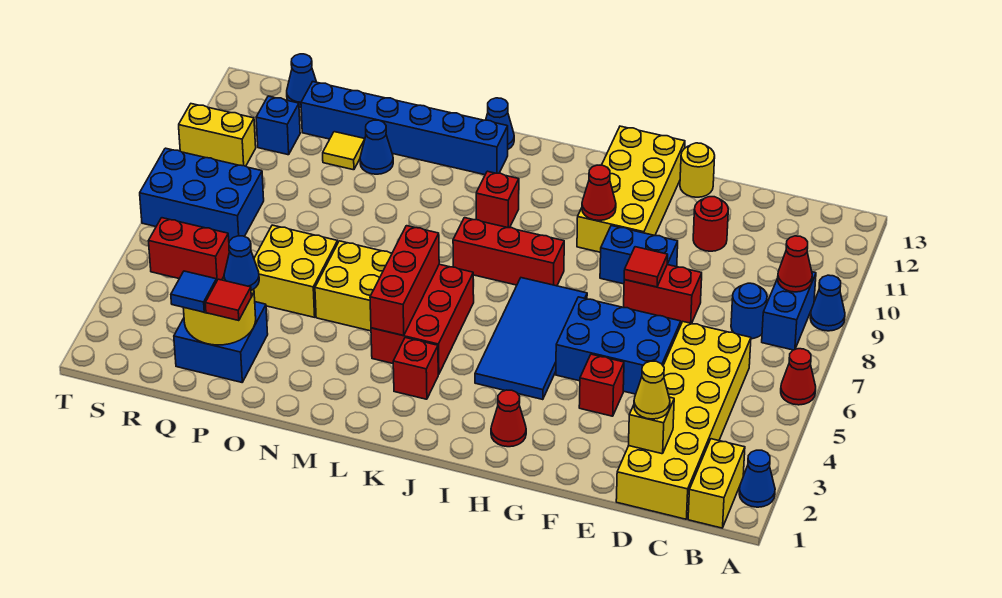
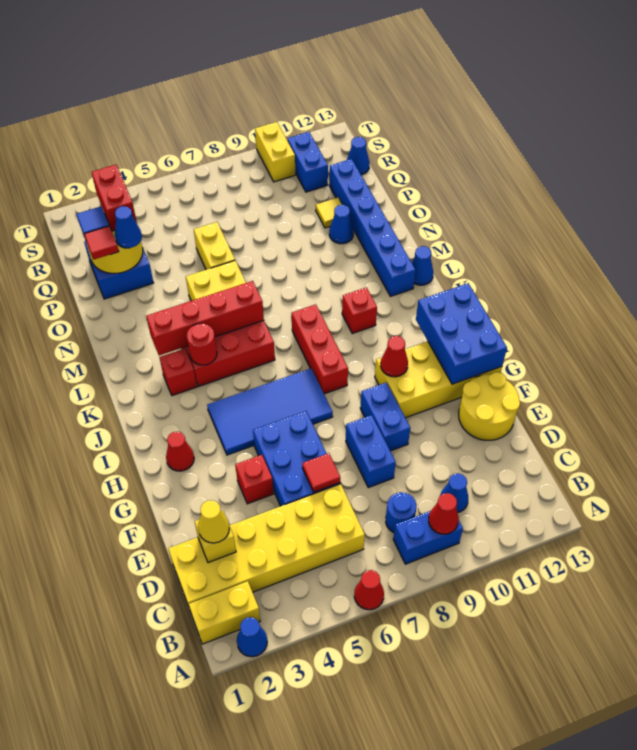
blue 1x1 cone [810,275,845,331] -> blue 1x1 cone moved to [440,473,468,513]
red 1x2 brick [624,264,702,324] -> blue 1x2 brick [346,415,396,488]
red 1x1 round brick [693,197,728,251] -> red 1x1 round brick moved to [187,323,217,365]
red 1x1 tile [624,247,668,287] -> red 1x1 tile moved to [302,453,340,492]
yellow 1x1 round brick [680,143,715,197] -> yellow 2x2 round brick [459,372,520,440]
red 1x3 brick [370,226,439,336] -> red 1x4 brick [146,281,264,355]
yellow 2x2 brick [254,225,338,317] -> yellow 1x2 brick [194,222,235,270]
blue 2x3 brick [140,148,264,241] -> blue 2x3 brick moved to [416,283,507,384]
blue 1x1 brick [256,96,300,155] -> blue 1x2 brick [287,132,328,192]

